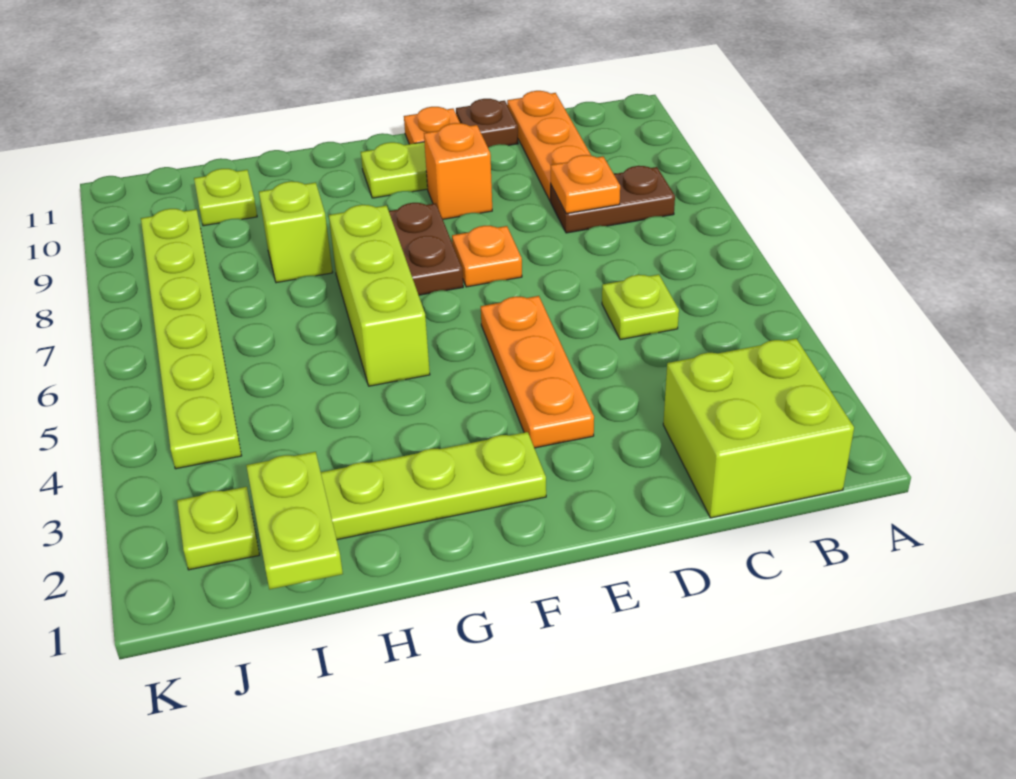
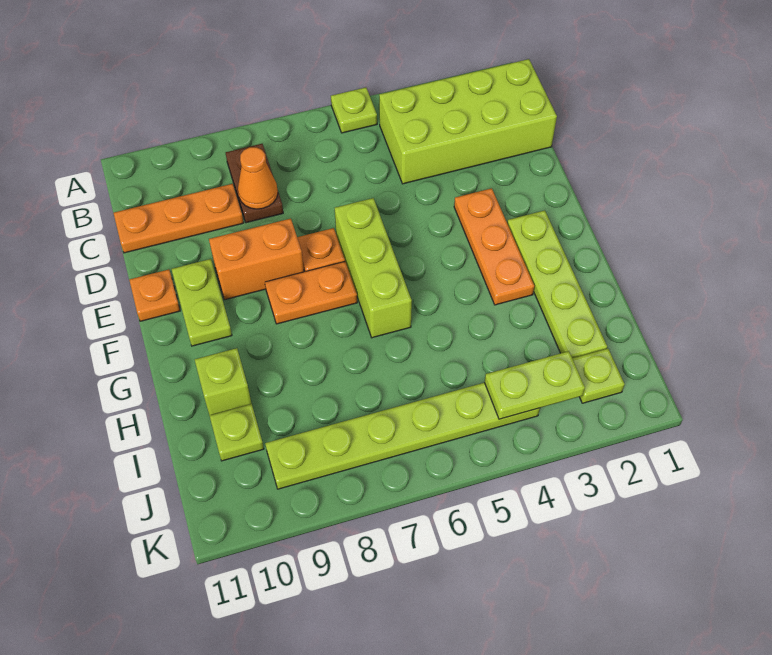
lime 2x2 brick [663,339,854,518] -> lime 2x4 brick [379,59,557,184]
lime 1x1 plate [602,274,679,340] -> lime 1x1 plate moved to [331,87,377,133]
orange 1x1 plate [551,155,620,214] -> orange 1x1 cone [238,147,278,209]
brown 1x1 plate [456,99,518,147] -> none
orange 1x3 plate [481,296,594,448] -> orange 1x3 plate turned to [454,188,534,305]
orange 1x1 brick [424,123,492,219] -> orange 1x2 brick [209,219,304,300]
brown 1x2 plate [389,203,463,295] -> orange 1x2 plate [265,262,357,324]
lime 1x3 brick [329,205,430,386] -> lime 1x3 brick turned to [335,198,412,338]
lime 1x1 brick [259,181,333,283] -> lime 1x1 brick moved to [195,348,252,415]
lime 1x2 plate [246,452,343,589] -> lime 1x2 plate moved to [484,351,585,419]

